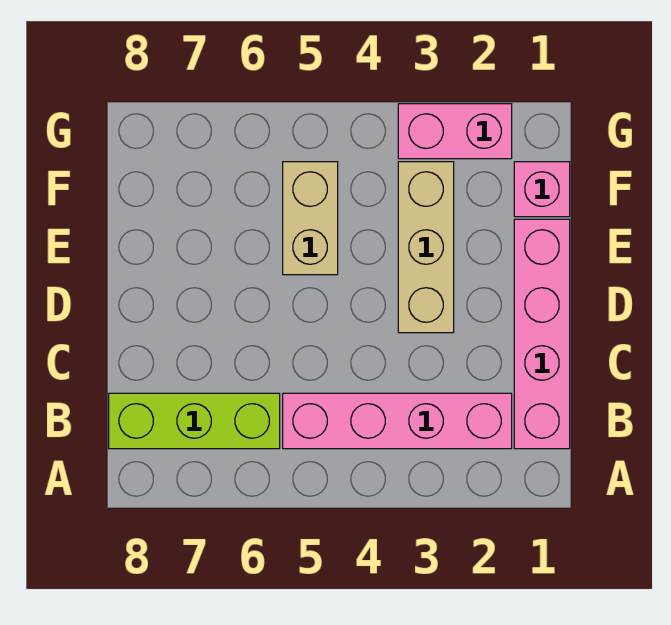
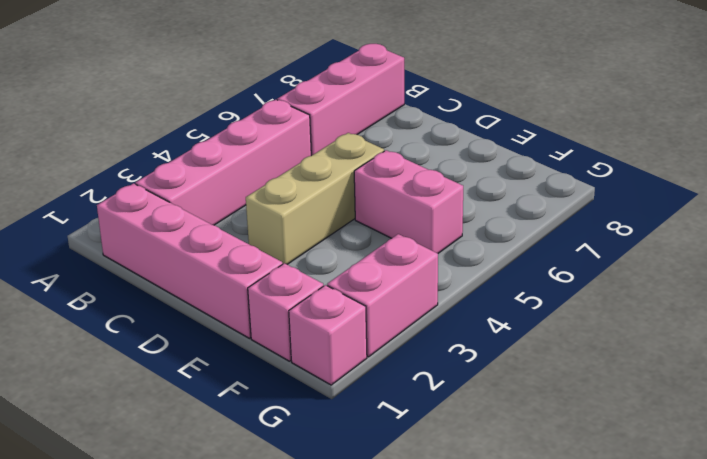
lime 1x3 brick [109,393,280,449] -> pink 1x3 brick [278,44,404,156]
tan 1x3 brick [398,162,454,333] -> tan 1x3 brick turned to [246,133,384,264]
tan 1x2 brick [283,162,338,275] -> pink 1x2 brick [354,150,463,253]
none -> pink 1x1 brick [289,285,367,385]

